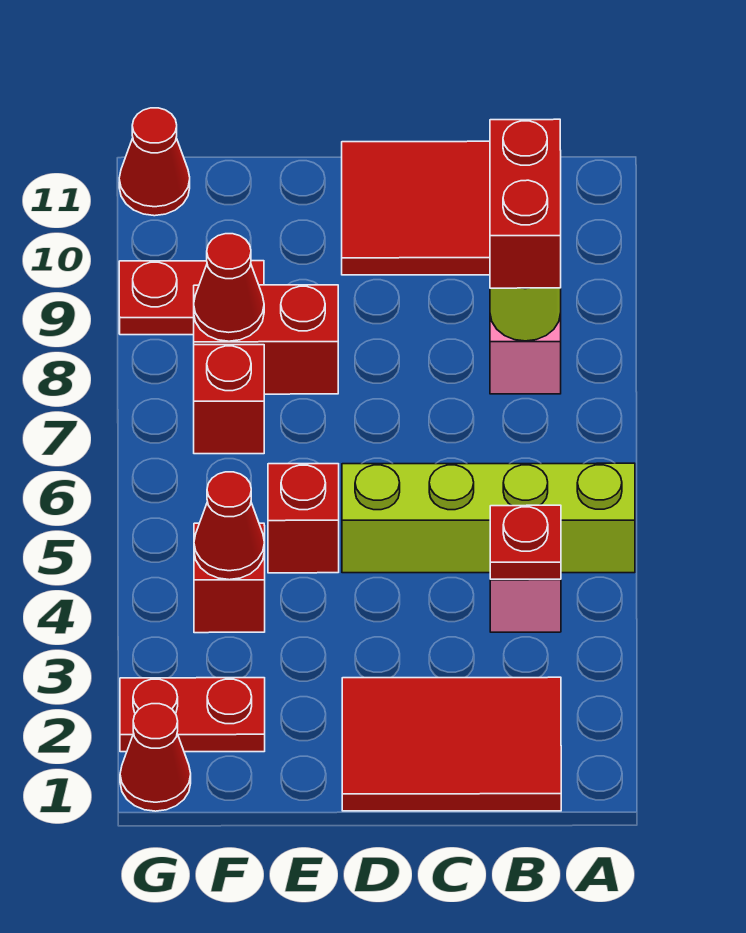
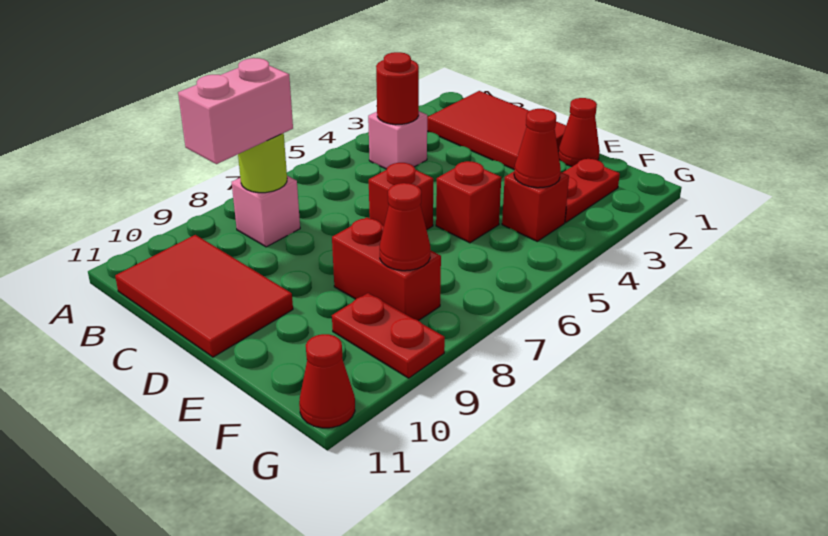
lime 1x4 brick [342,463,635,573] -> none
red 1x1 plate [490,505,561,579] -> red 1x1 round brick [376,52,419,125]
red 1x2 brick [490,119,561,288] -> pink 1x2 brick [178,58,293,164]
red 1x2 plate [120,678,265,752] -> red 1x2 plate turned to [563,159,620,222]
red 1x1 brick [194,345,264,454] -> red 1x1 brick moved to [369,163,433,230]
red 1x1 cone [120,704,191,811] -> red 1x1 cone moved to [558,98,600,166]

